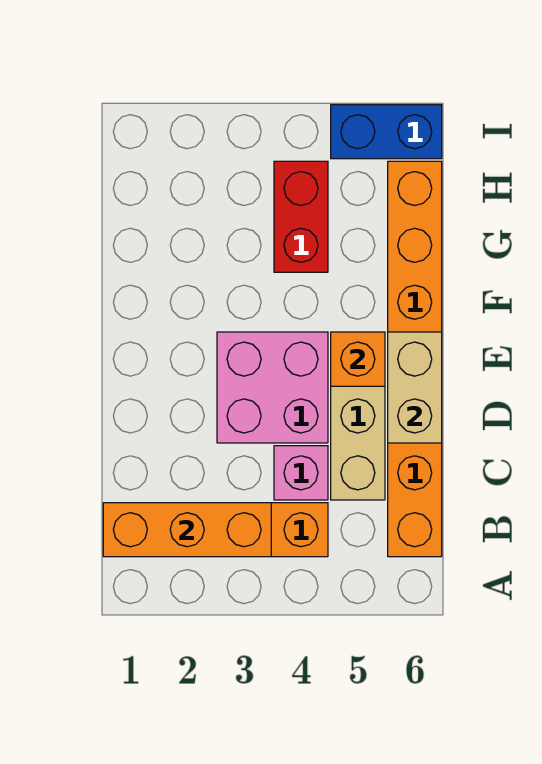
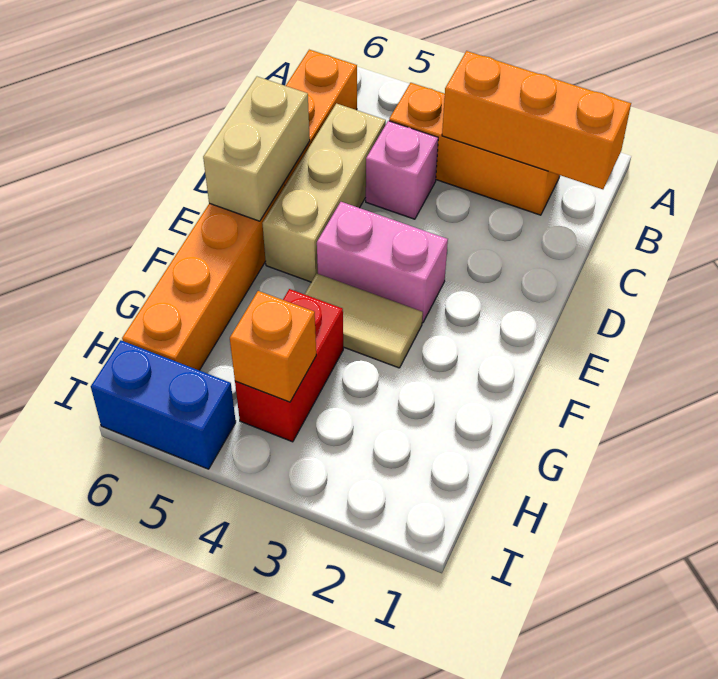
pink 2x2 brick [217,332,328,443] -> pink 1x2 brick [317,202,448,323]
orange 1x1 brick [331,332,385,386] -> orange 1x1 brick moved to [230,291,316,402]
none -> tan 1x2 tile [305,274,423,368]

